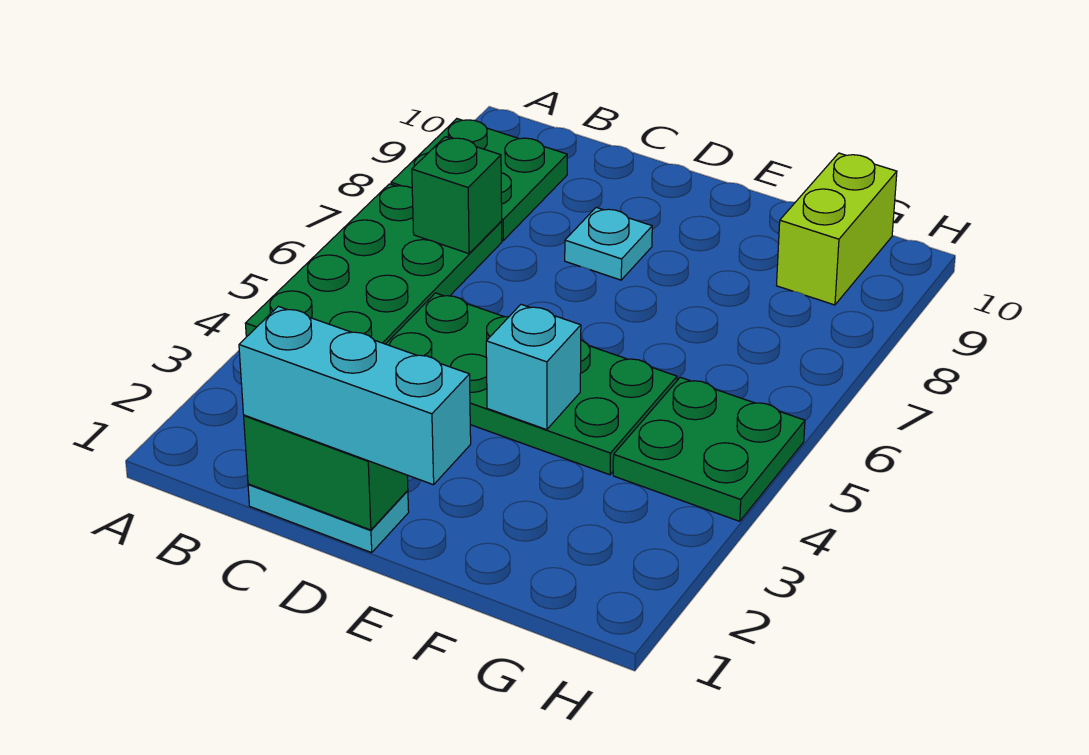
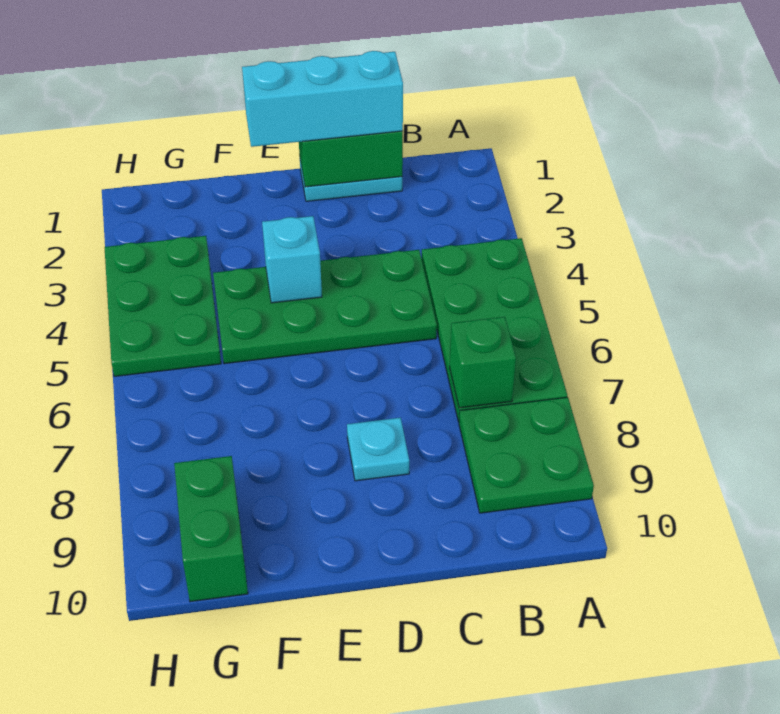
green 2x2 plate [613,377,805,521] -> green 2x3 plate [105,236,221,376]
lime 1x2 brick [777,153,897,305] -> green 1x2 brick [174,456,248,602]

